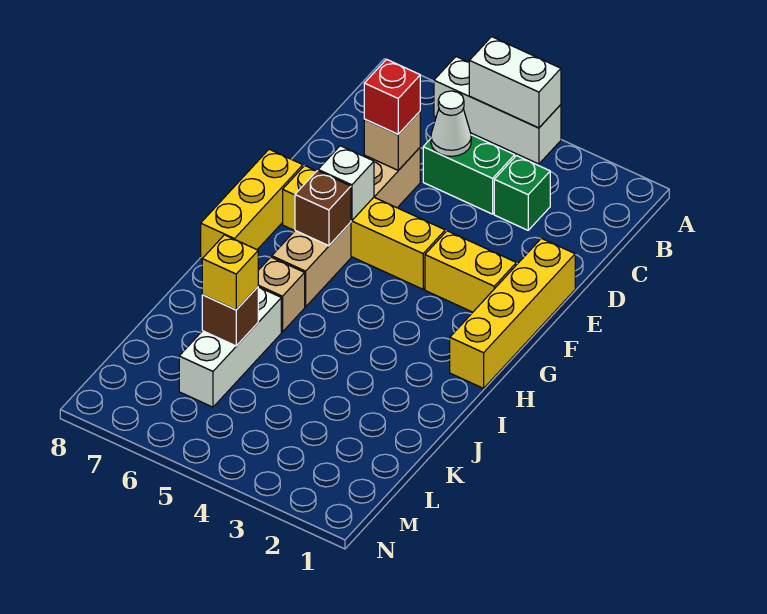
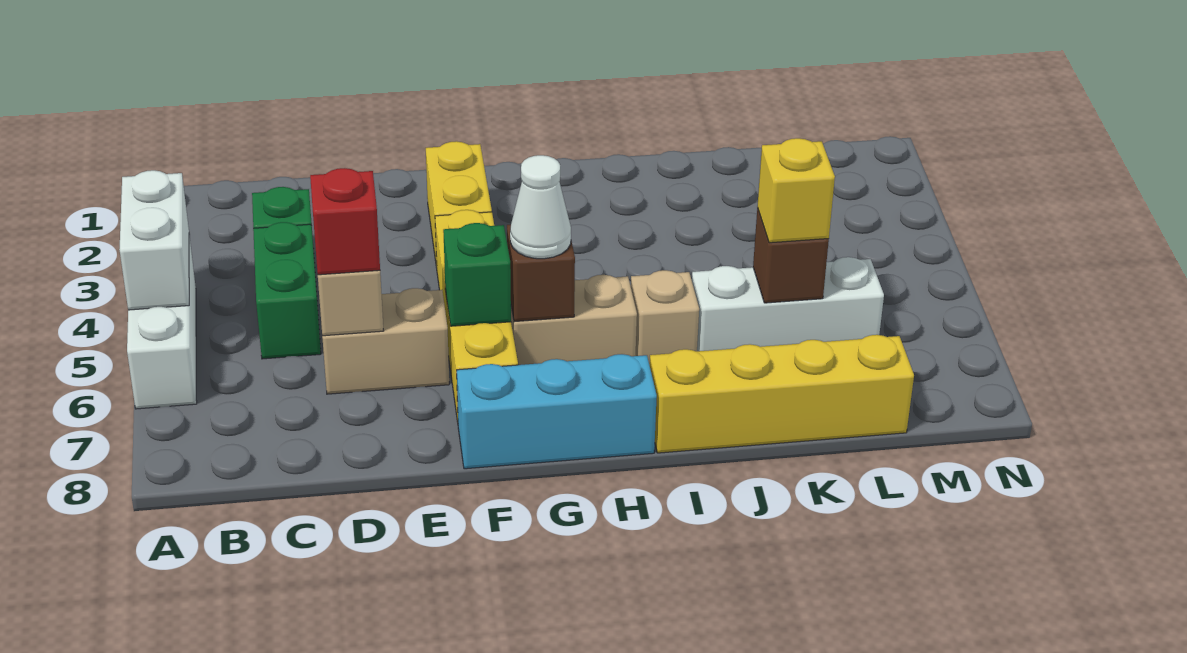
white 1x1 cone [431,91,471,156] -> white 1x1 cone moved to [510,155,571,259]
yellow 1x4 brick [450,238,575,388] -> yellow 1x4 brick moved to [650,335,914,453]
white 1x1 brick [318,146,374,221] -> green 1x1 brick [443,223,511,326]
yellow 1x3 brick [201,149,303,259] -> cyan 1x3 brick [457,354,657,469]

